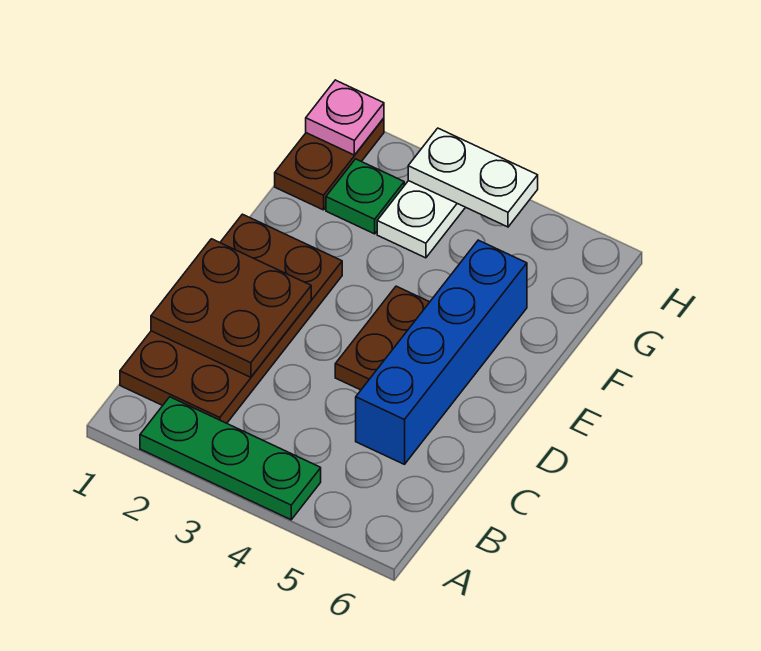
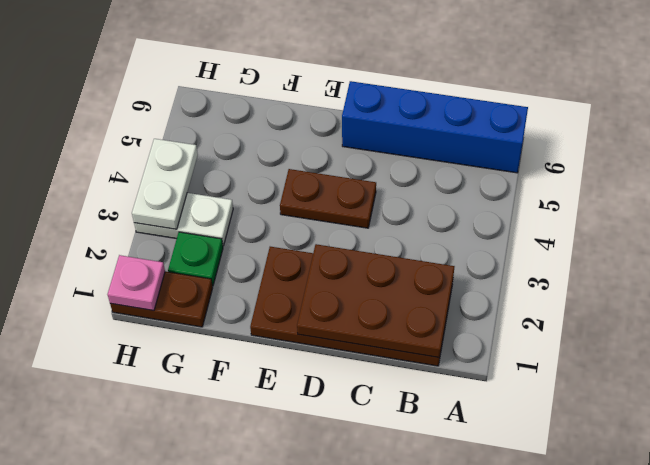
green 1x3 plate [140,397,321,520] -> none
brown 2x2 plate [151,239,311,377] -> brown 2x3 plate [297,244,455,357]
blue 1x4 brick [356,240,527,464] -> blue 1x4 brick moved to [342,81,528,173]

